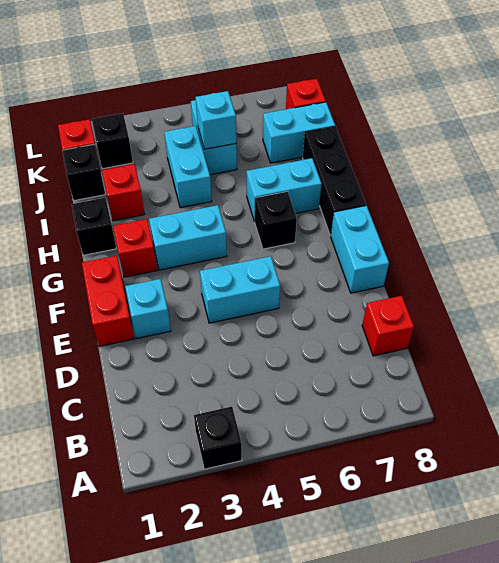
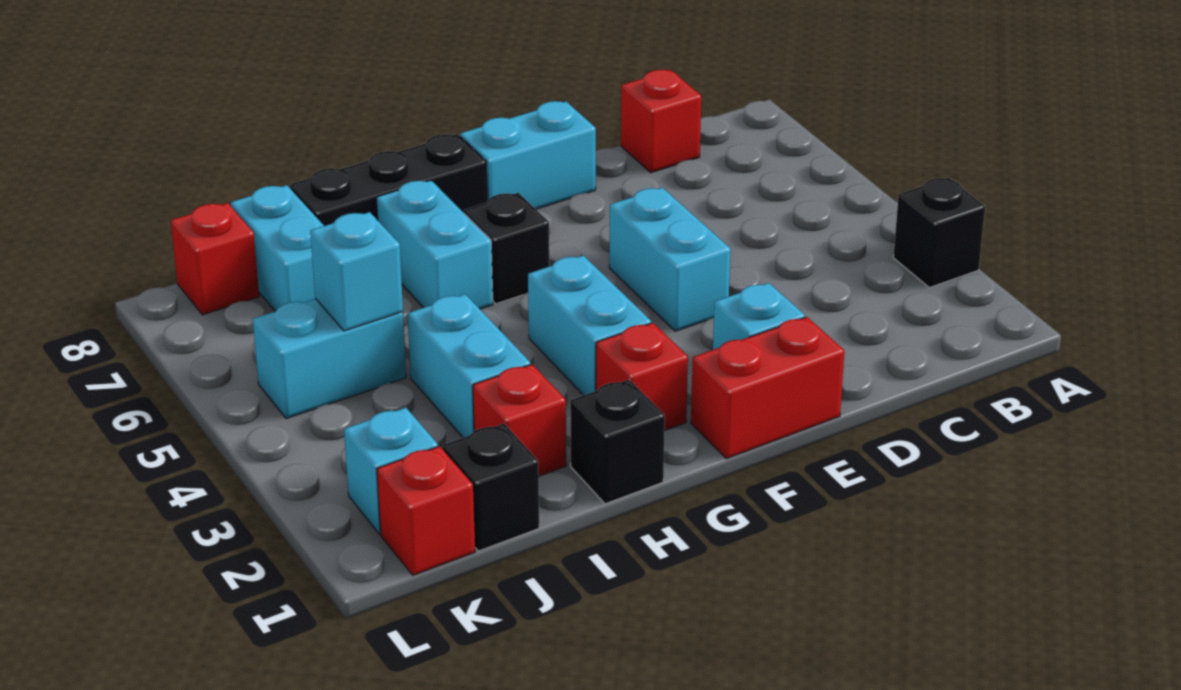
cyan 1x2 brick [164,126,212,208] -> cyan 1x2 brick turned to [408,294,531,438]
black 1x1 brick [92,113,133,169] -> cyan 1x1 brick [344,408,438,534]

